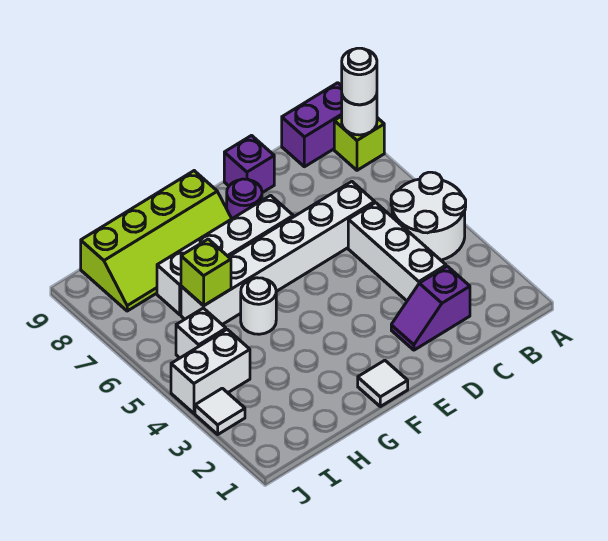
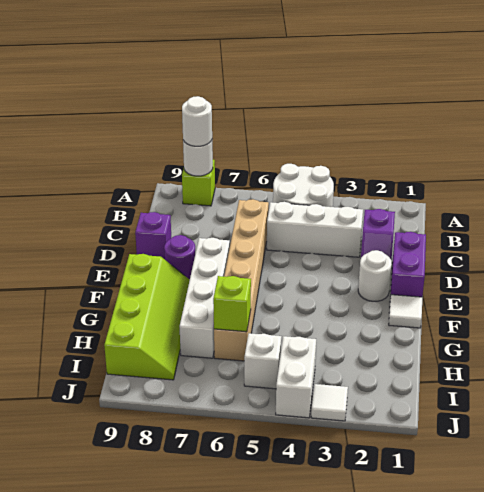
purple 1x2 brick [282,83,342,167] -> purple 1x2 brick moved to [390,232,426,298]
white 1x6 brick [181,182,375,325] -> tan 1x6 brick [214,199,269,361]
white 1x1 round brick [241,278,276,334] -> white 1x1 round brick moved to [358,250,392,301]

